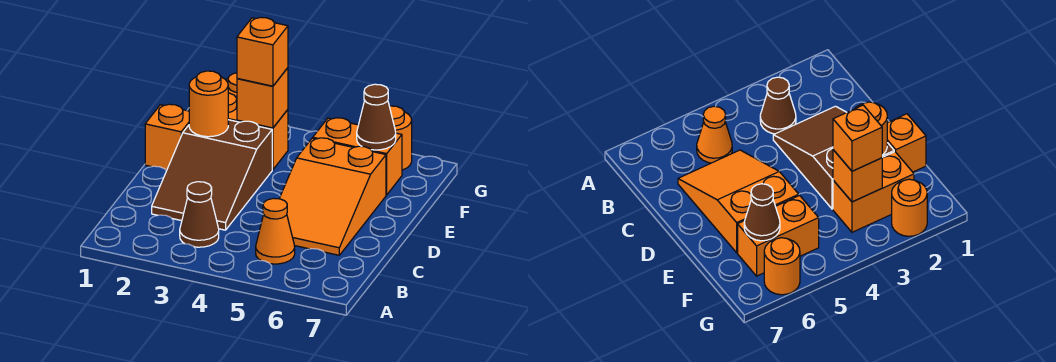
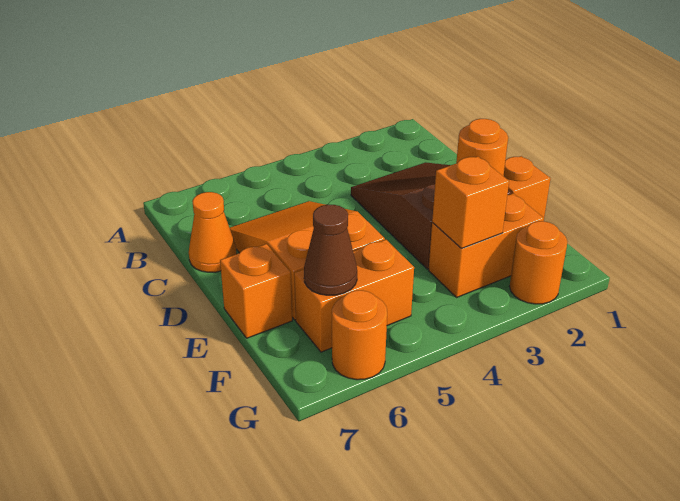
brown 1x1 cone [180,182,219,247] -> none
orange 1x1 cone [256,198,295,264] -> orange 1x1 cone moved to [189,192,237,272]
orange 1x1 brick [237,18,288,86] -> orange 1x1 brick moved to [220,244,292,338]

